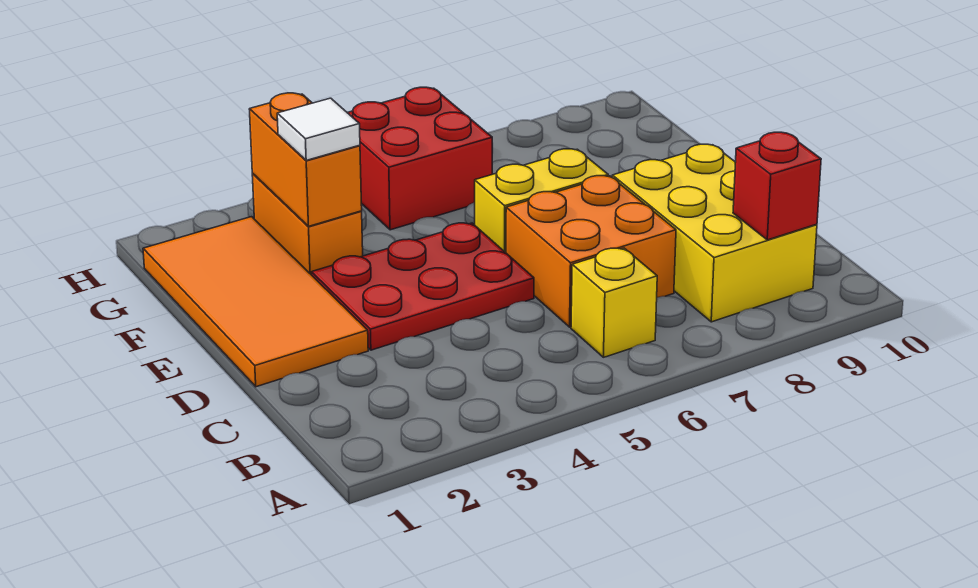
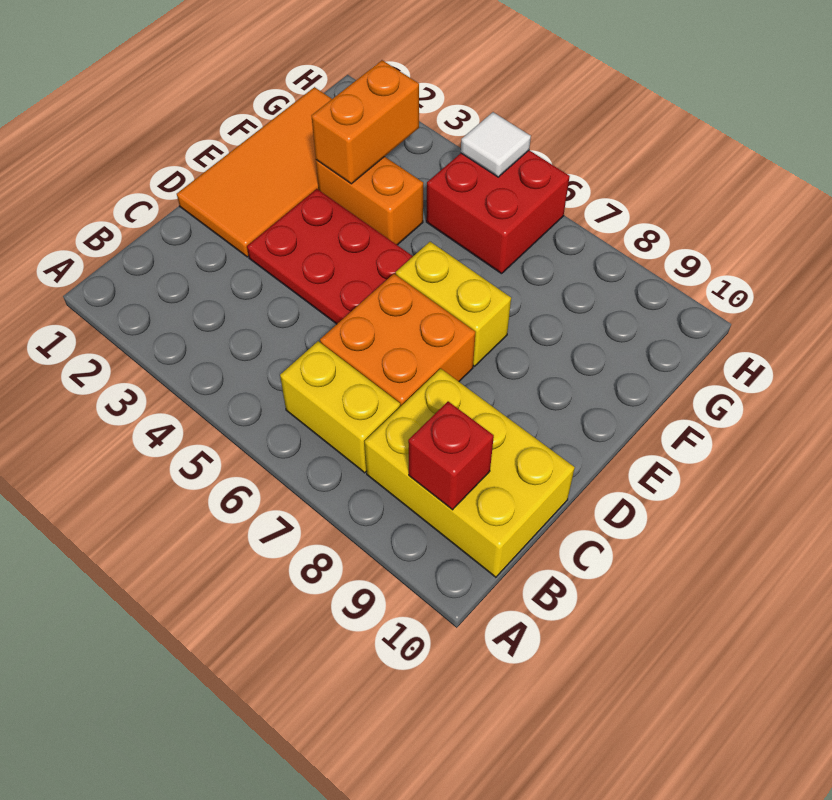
yellow 1x1 brick [571,248,657,357] -> yellow 1x2 brick [280,341,400,473]
yellow 2x3 brick [612,144,817,322] -> yellow 2x3 brick turned to [365,369,575,577]
orange 1x2 brick [252,174,363,275] -> orange 1x2 brick turned to [316,157,423,245]
white 1x1 tile [277,98,360,160] -> white 1x1 tile moved to [461,112,531,177]

